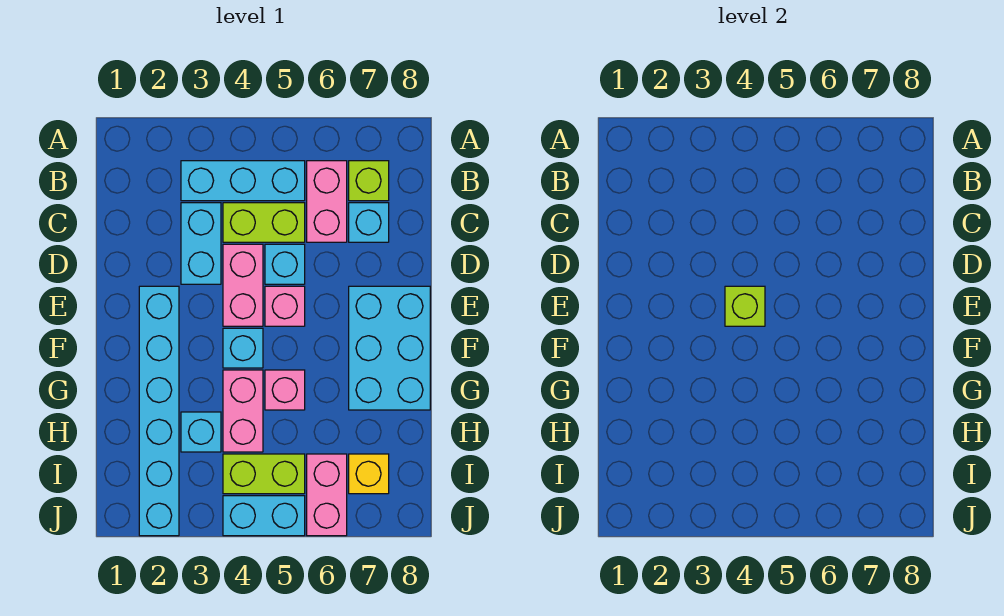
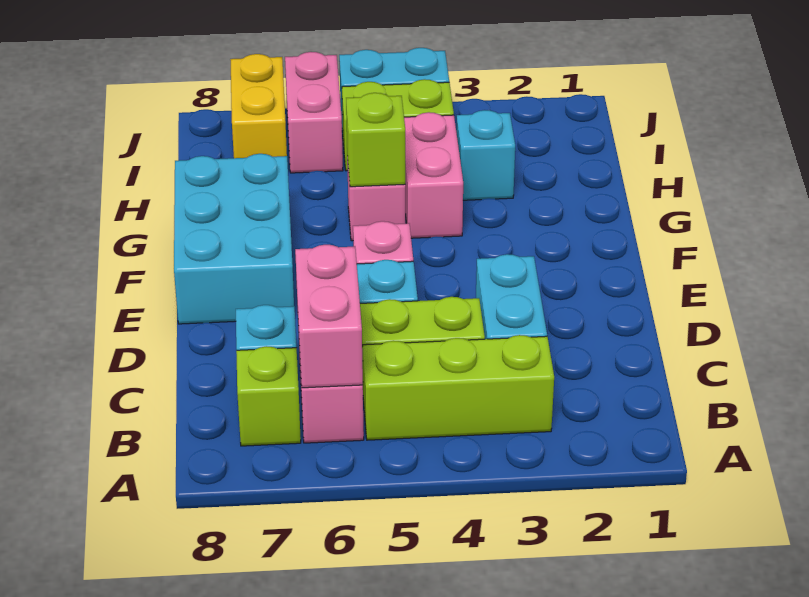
cyan 1x3 brick [181,161,305,201] -> lime 1x3 brick [363,335,554,440]
pink 1x2 brick [223,244,263,326] -> pink 1x2 brick moved to [295,245,363,388]
cyan 1x6 brick [139,286,179,536] -> none
lime 1x1 brick [725,286,765,326] -> lime 1x1 brick moved to [346,93,405,187]
cyan 1x1 brick [223,328,263,368] -> none
yellow 1x1 brick [349,454,389,494] -> yellow 1x2 brick [230,54,287,158]

